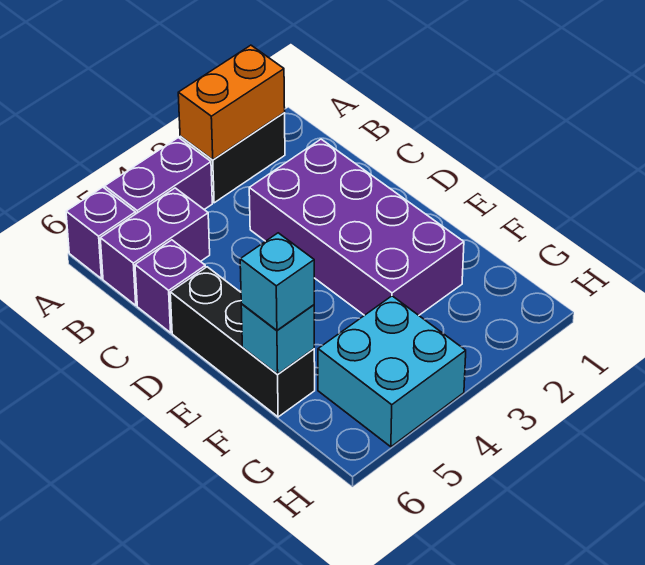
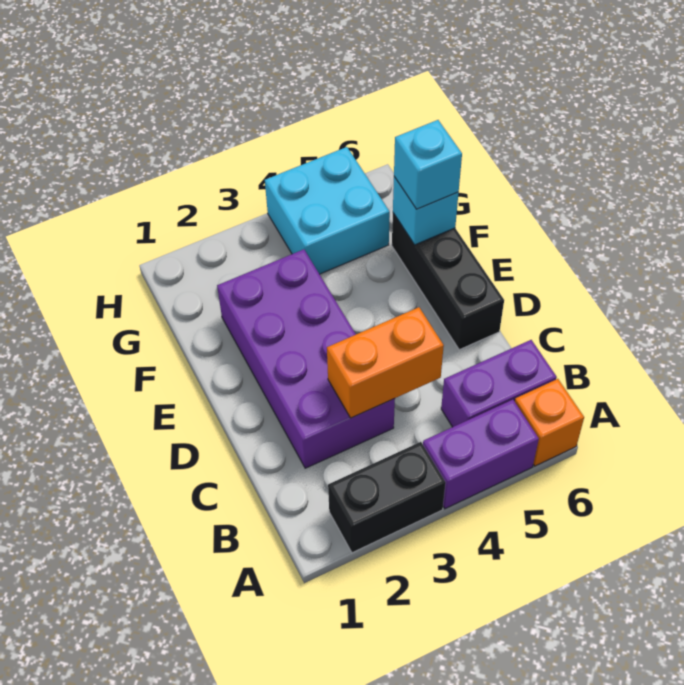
orange 1x2 brick [178,45,285,160] -> orange 1x2 brick moved to [327,307,444,418]
purple 1x1 brick [66,187,136,279] -> orange 1x1 brick [515,379,584,466]
purple 1x1 brick [135,240,206,333] -> none

